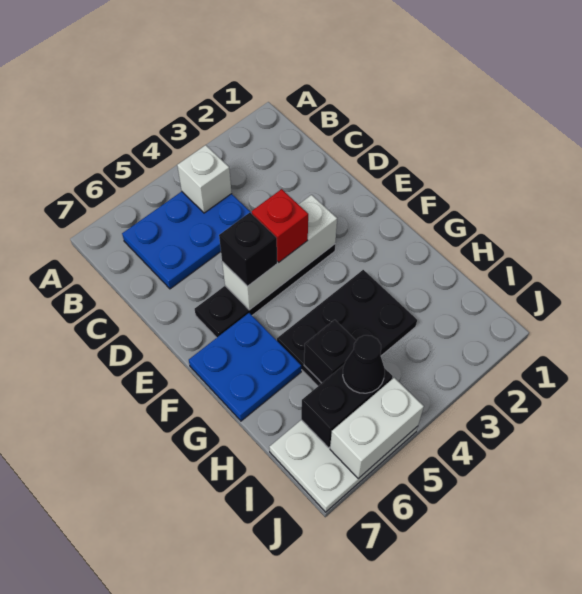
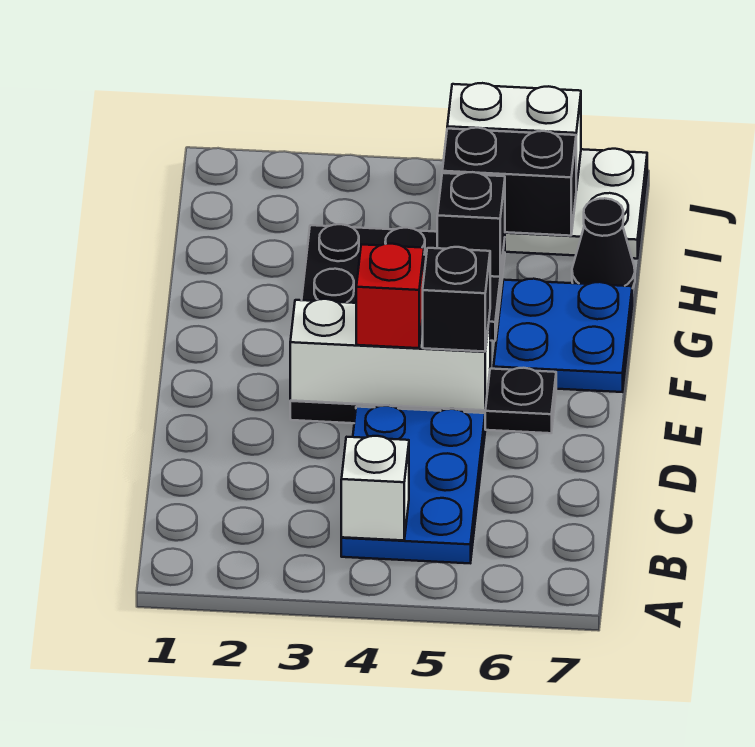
blue 2x3 plate [122,192,252,289] -> blue 2x3 plate turned to [341,406,485,563]
black 1x1 cone [343,335,385,393] -> black 1x1 cone moved to [572,198,635,288]

